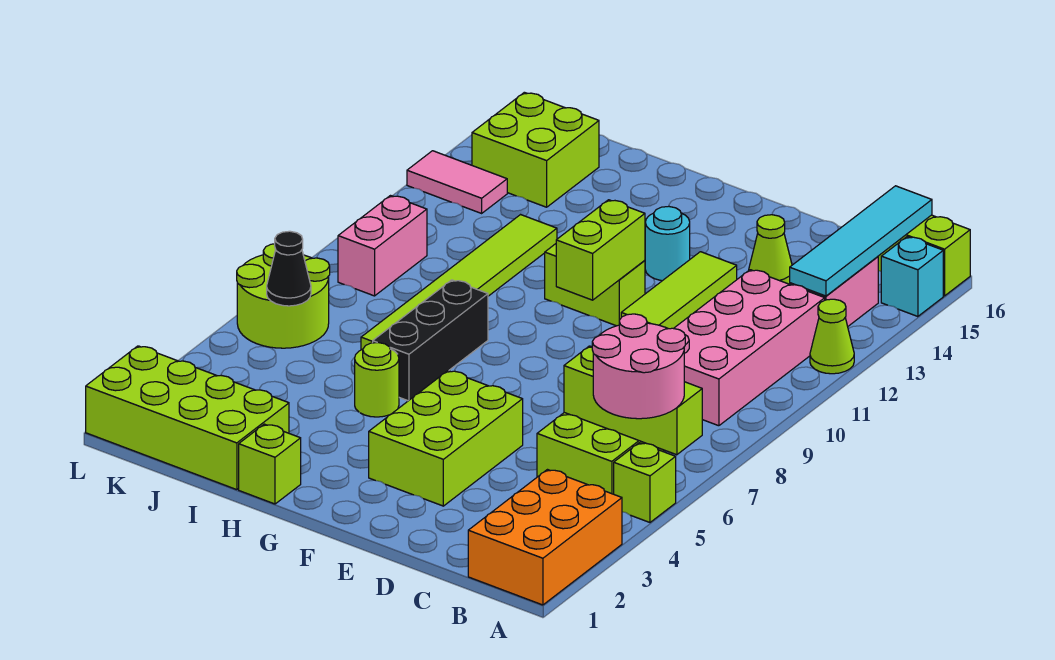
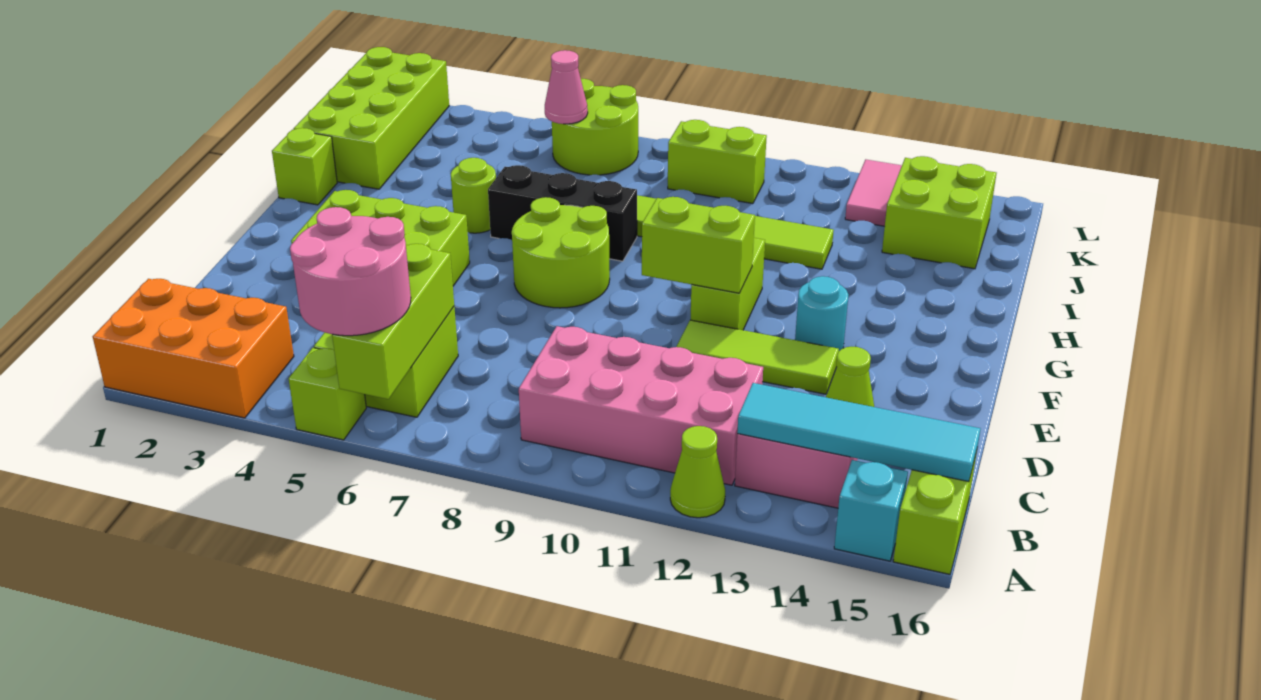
none -> lime 2x2 round brick [512,197,610,308]
black 1x1 cone [267,231,311,306] -> pink 1x1 cone [545,50,588,124]
pink 1x2 brick [338,196,427,296] -> lime 1x2 brick [668,120,767,204]

